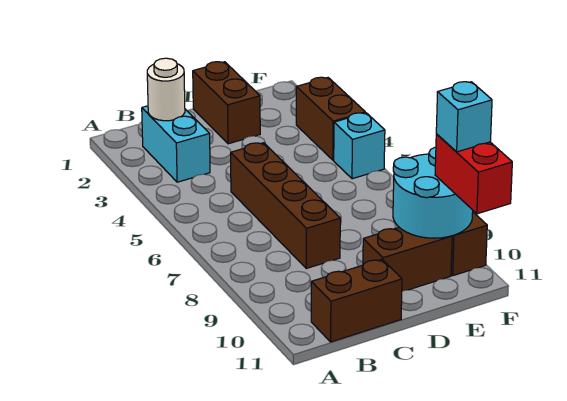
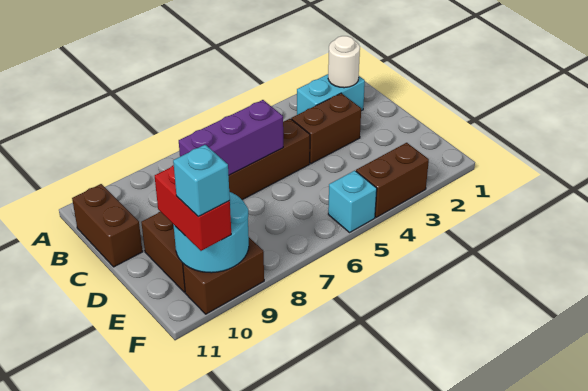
none -> purple 1x3 brick [179,100,283,175]
brown 1x2 brick [193,62,260,144] -> brown 1x2 brick moved to [291,93,361,164]
red 1x2 brick [435,134,512,214] -> red 1x2 brick turned to [155,165,231,251]

